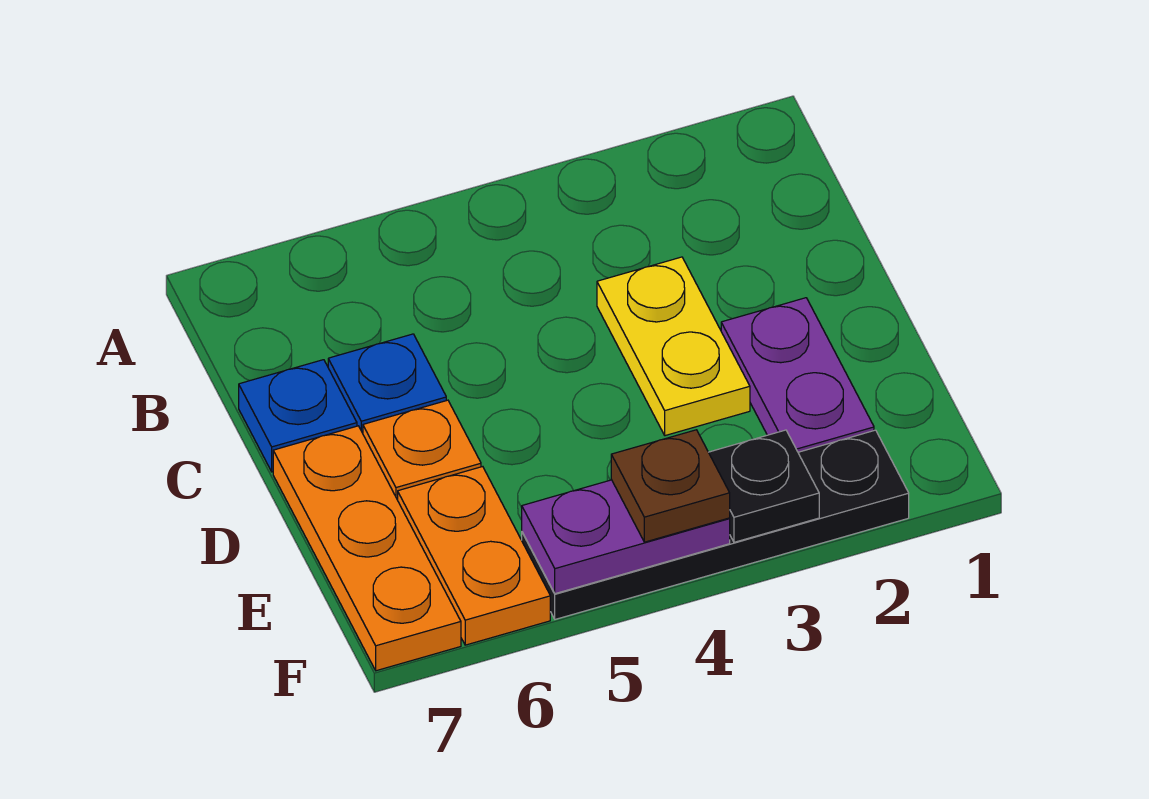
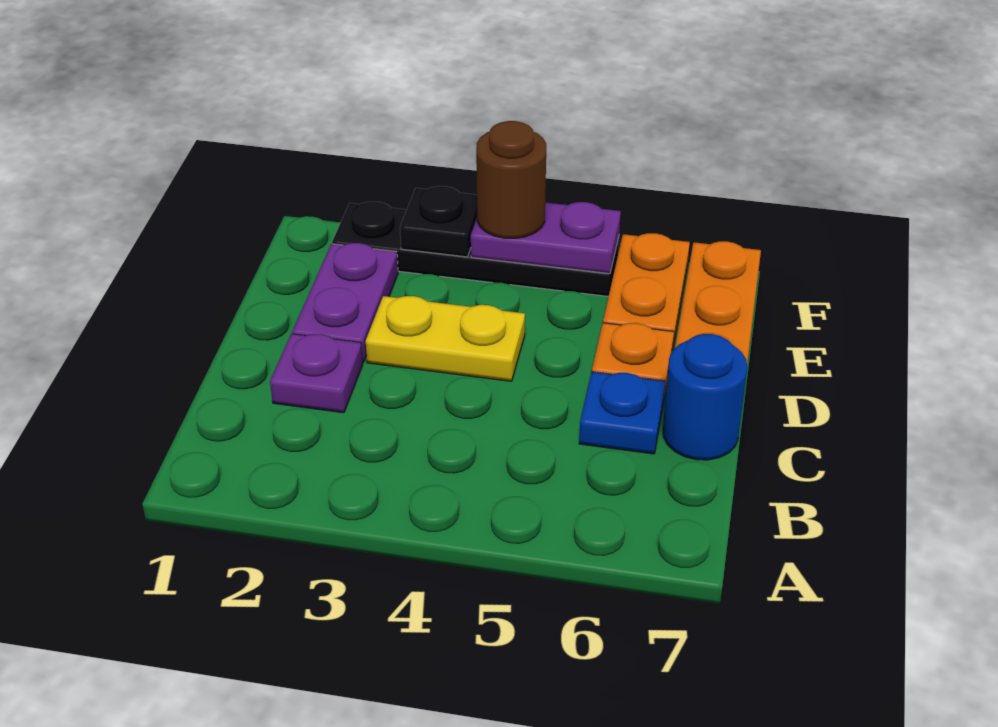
none -> purple 1x1 plate [270,334,363,413]
yellow 1x2 plate [597,257,750,436] -> yellow 1x2 plate turned to [366,296,525,381]
blue 1x1 plate [239,360,357,472] -> blue 1x1 round brick [663,334,747,460]
brown 1x1 plate [611,430,730,542] -> brown 1x1 round brick [476,121,546,238]

